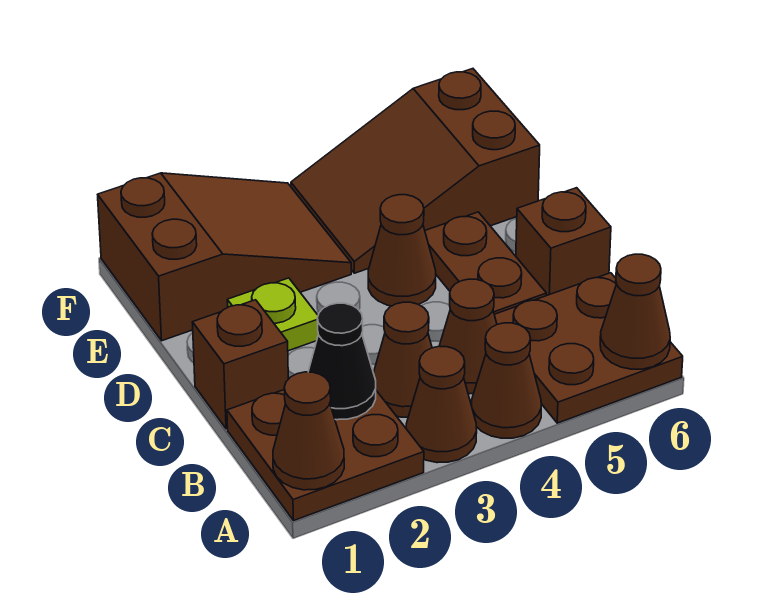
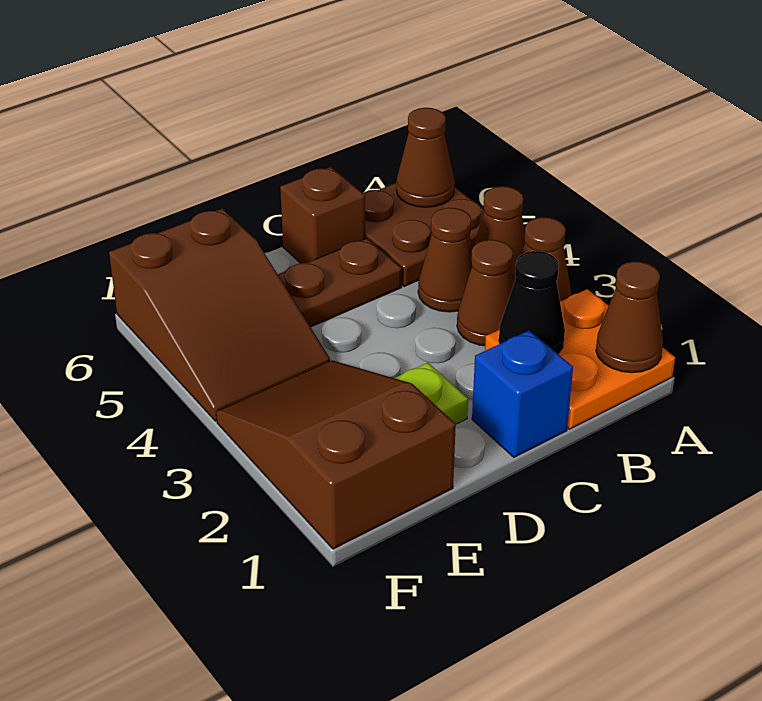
brown 2x2 plate [227,390,424,521] -> orange 2x2 plate [485,289,675,429]
brown 1x1 brick [192,300,288,429] -> blue 1x1 brick [472,331,573,457]
brown 1x1 cone [368,195,436,306] -> none

